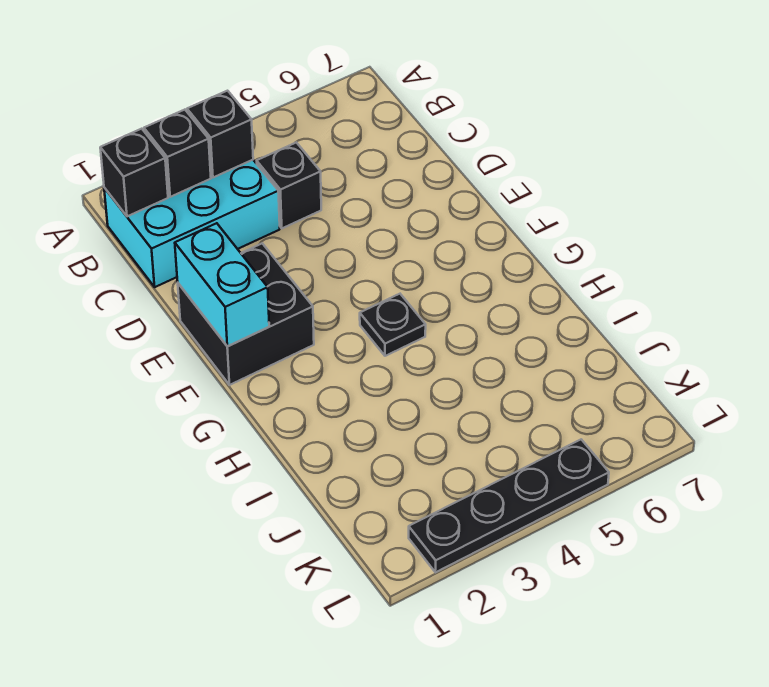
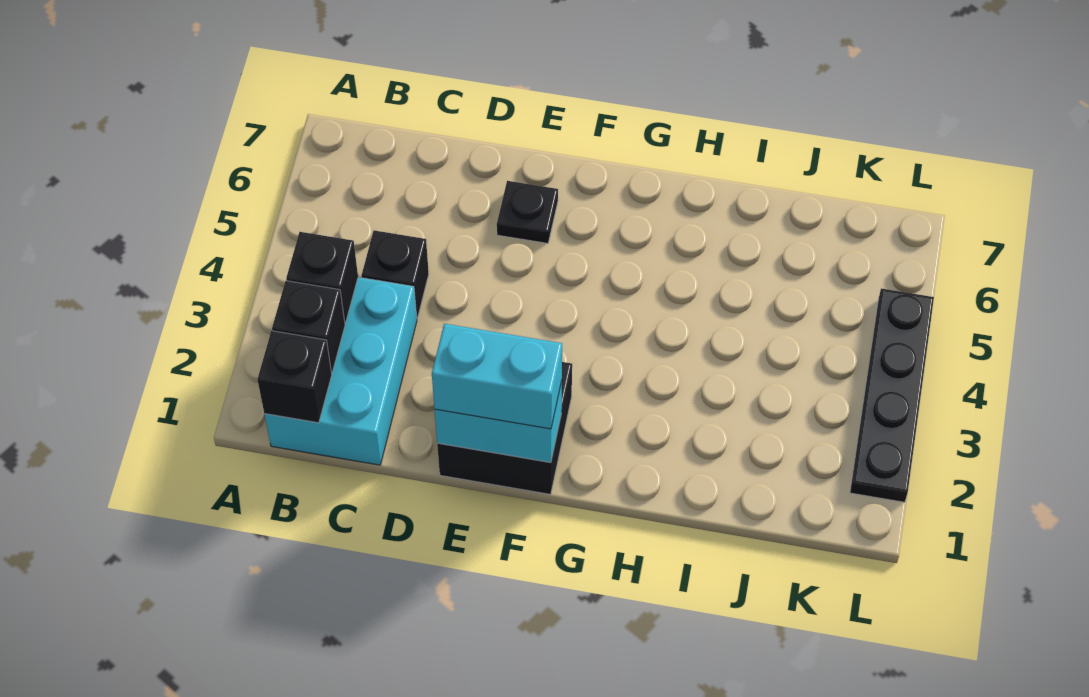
none -> cyan 1x2 brick [432,324,562,429]
black 1x1 plate [360,294,426,356] -> black 1x1 plate moved to [497,181,558,243]

